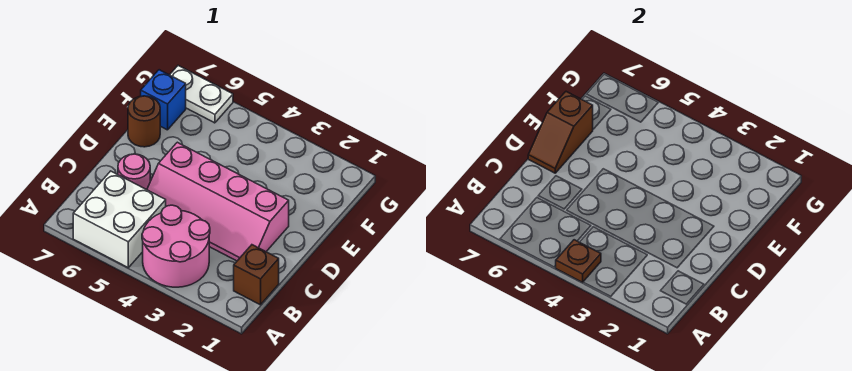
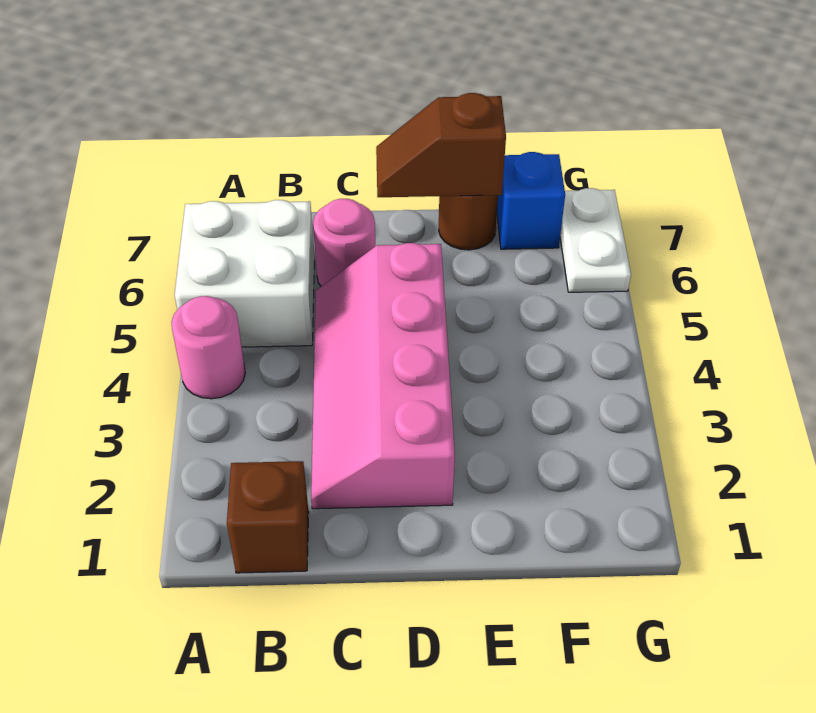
pink 2x2 round brick [142,205,210,287] -> pink 1x1 round brick [171,296,245,399]
brown 1x1 plate [556,240,601,282] -> none

